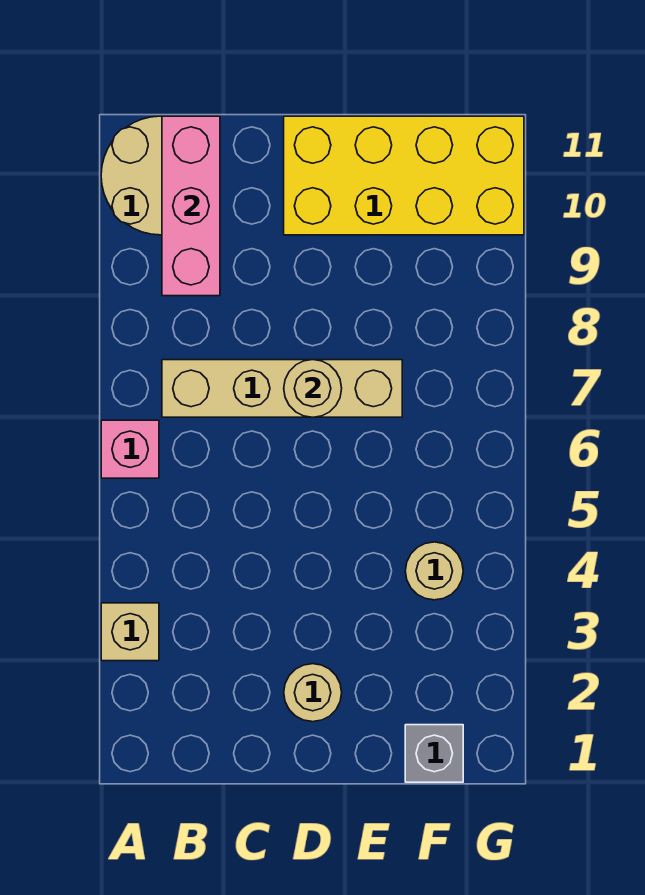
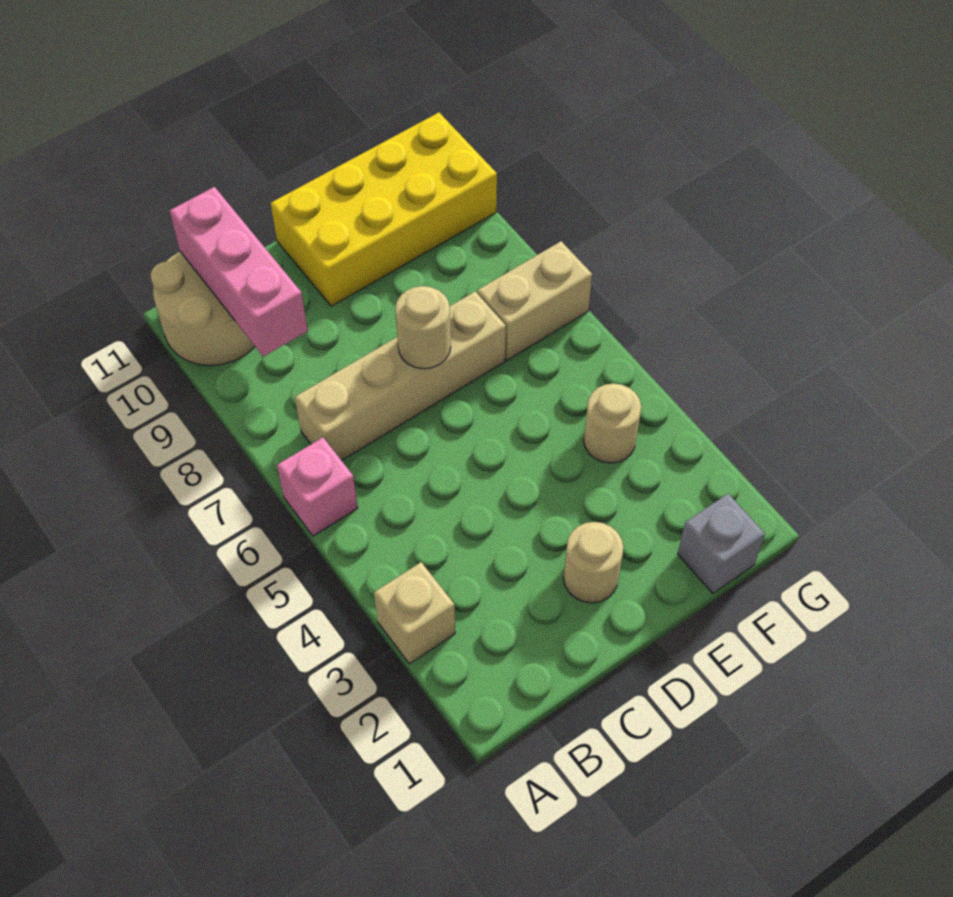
none -> tan 1x2 brick [477,241,592,360]

